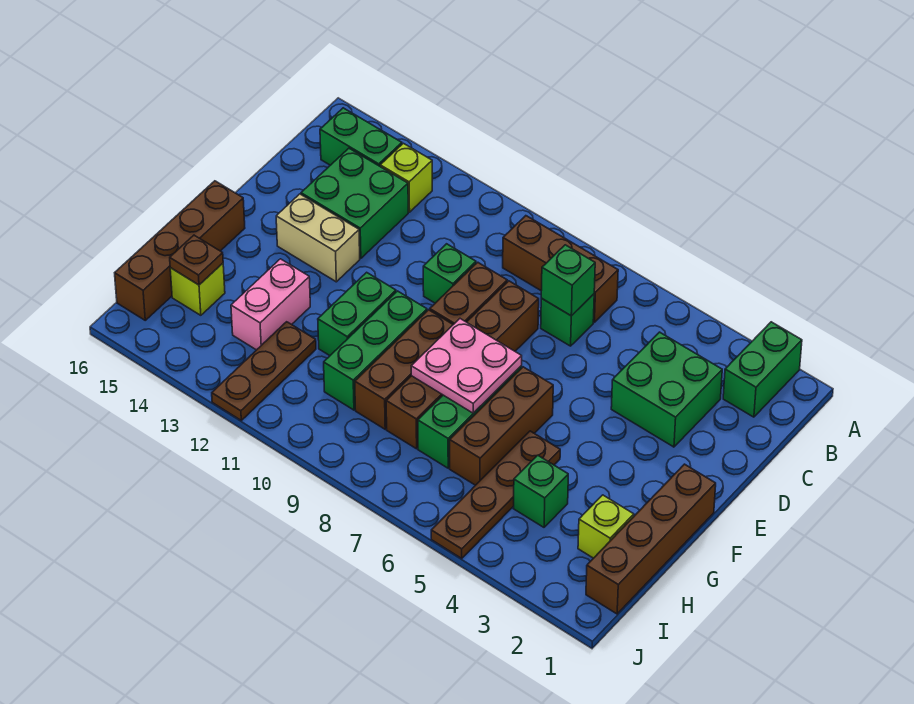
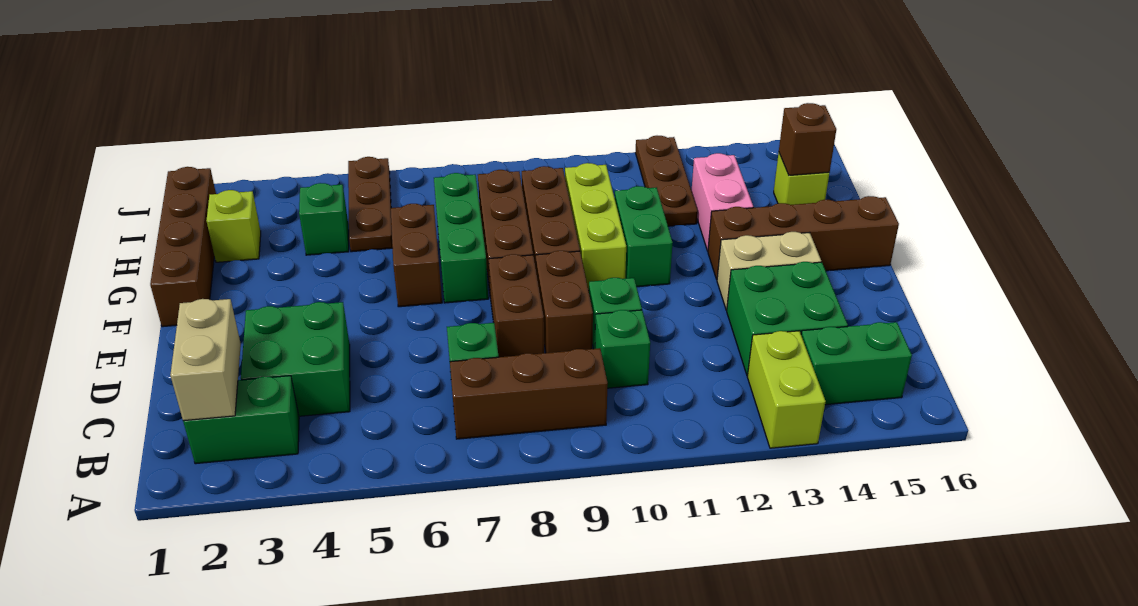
green 1x2 brick [723,322,802,417] -> green 1x2 brick turned to [183,376,299,464]
none -> tan 1x2 brick [170,299,241,421]
lime 1x1 brick [380,143,432,212] -> lime 1x2 brick [747,331,826,448]
green 1x1 brick [541,245,595,316] -> green 1x1 brick moved to [595,310,650,388]
brown 1x3 brick [450,367,553,485] -> brown 1x2 brick [391,204,442,307]
pink 2x2 plate [411,319,522,413] -> none
green 1x3 brick [324,291,427,410] -> lime 1x3 brick [565,163,626,290]
brown 1x4 brick [115,181,245,320] -> brown 1x4 brick turned to [708,196,899,279]
brown 1x4 plate [431,431,560,558] -> brown 1x3 plate [348,157,393,252]
brown 1x1 plate [170,235,223,285] -> brown 1x1 brick [779,103,836,175]

